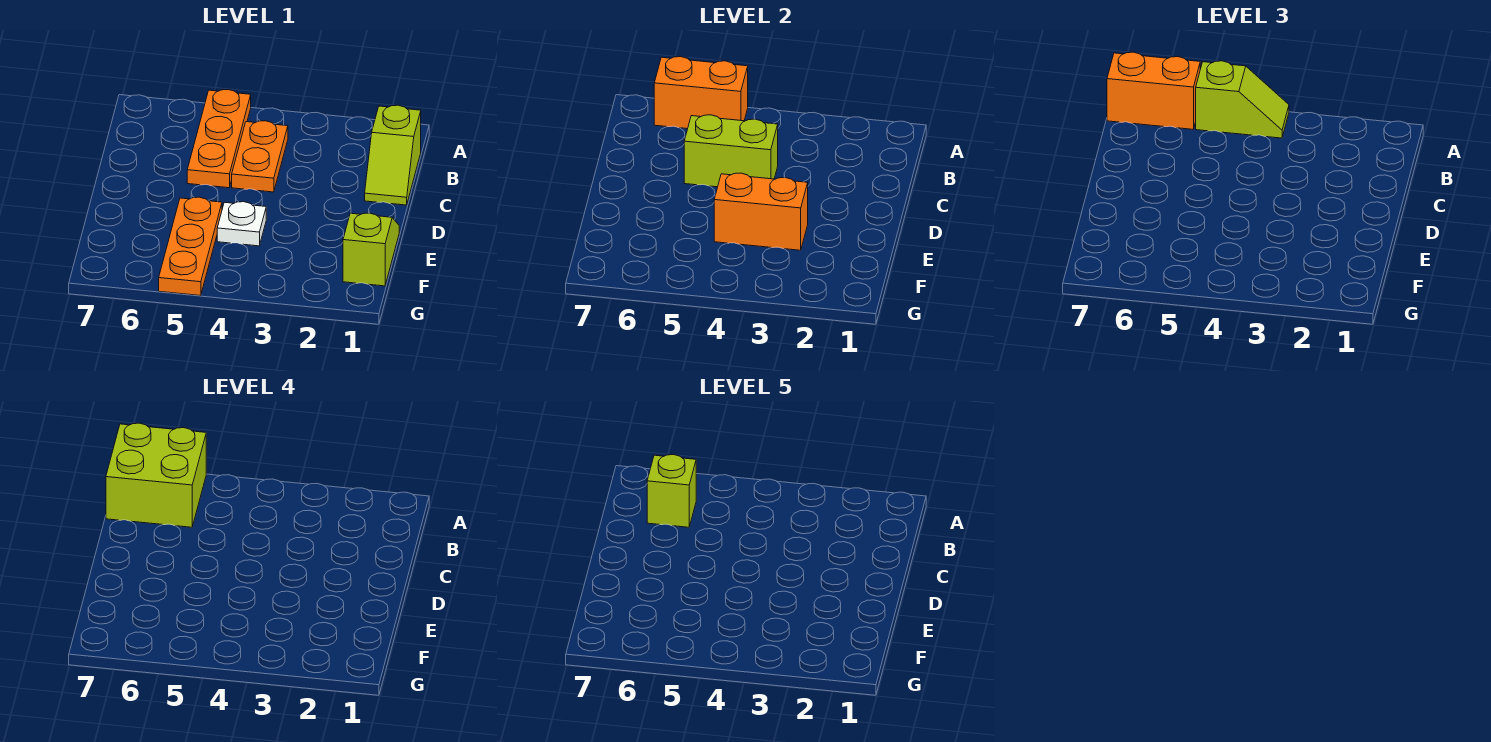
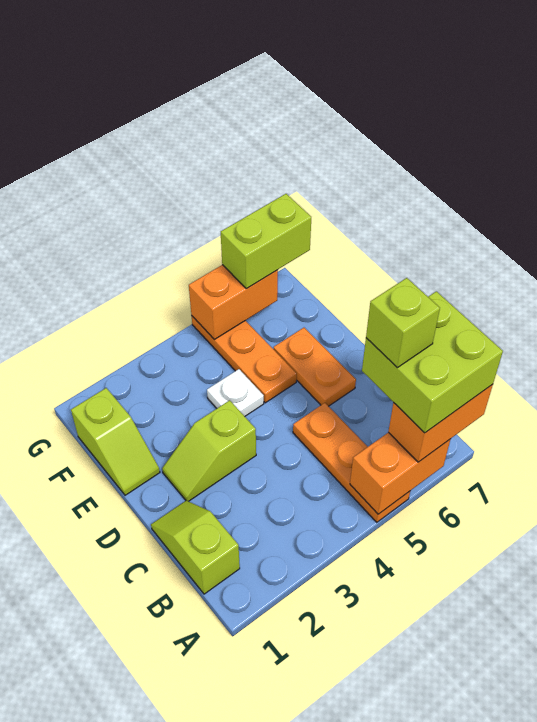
lime 1x2 slope [1196,61,1289,138] -> lime 1x2 slope moved to [162,400,256,501]
orange 1x2 plate [232,121,288,192] -> orange 1x2 plate moved to [274,328,356,406]
lime 1x2 brick [684,115,778,187] -> lime 1x2 brick moved to [221,194,311,289]
orange 1x2 brick [714,173,808,250] -> orange 1x2 brick moved to [189,265,278,339]

